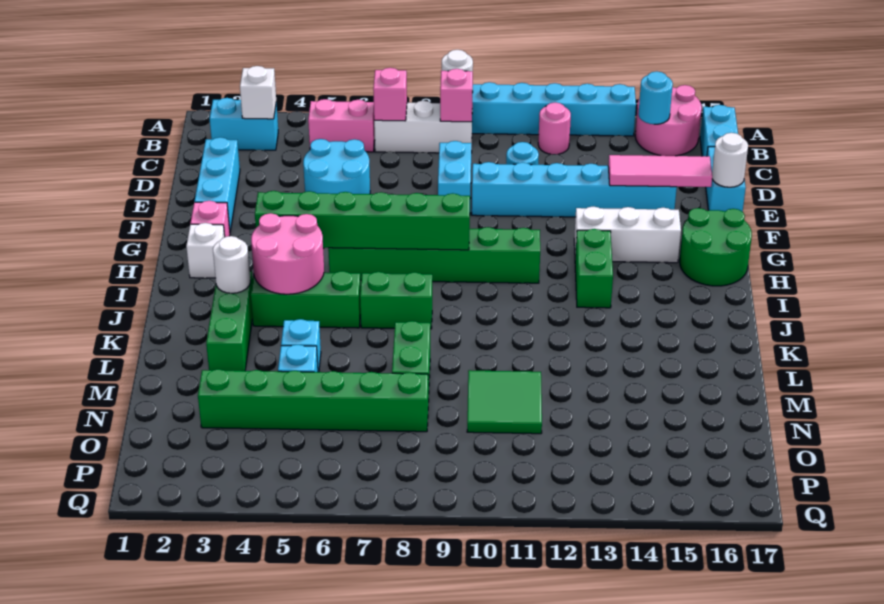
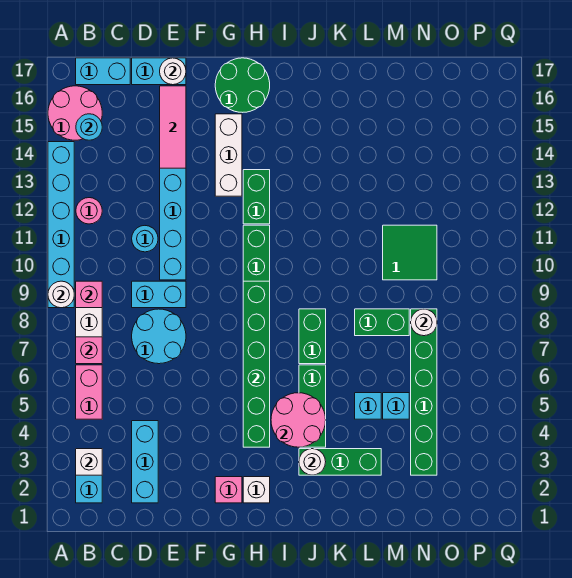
cyan 1x3 brick [194,137,240,231] -> cyan 1x3 brick turned to [132,421,158,503]
cyan 2x2 round brick [303,139,370,194] -> cyan 2x2 round brick moved to [132,309,186,364]
green 1x2 brick [575,229,613,308] -> green 1x2 brick turned to [243,170,270,224]
none -> white 1x1 round brick [411,309,437,336]

